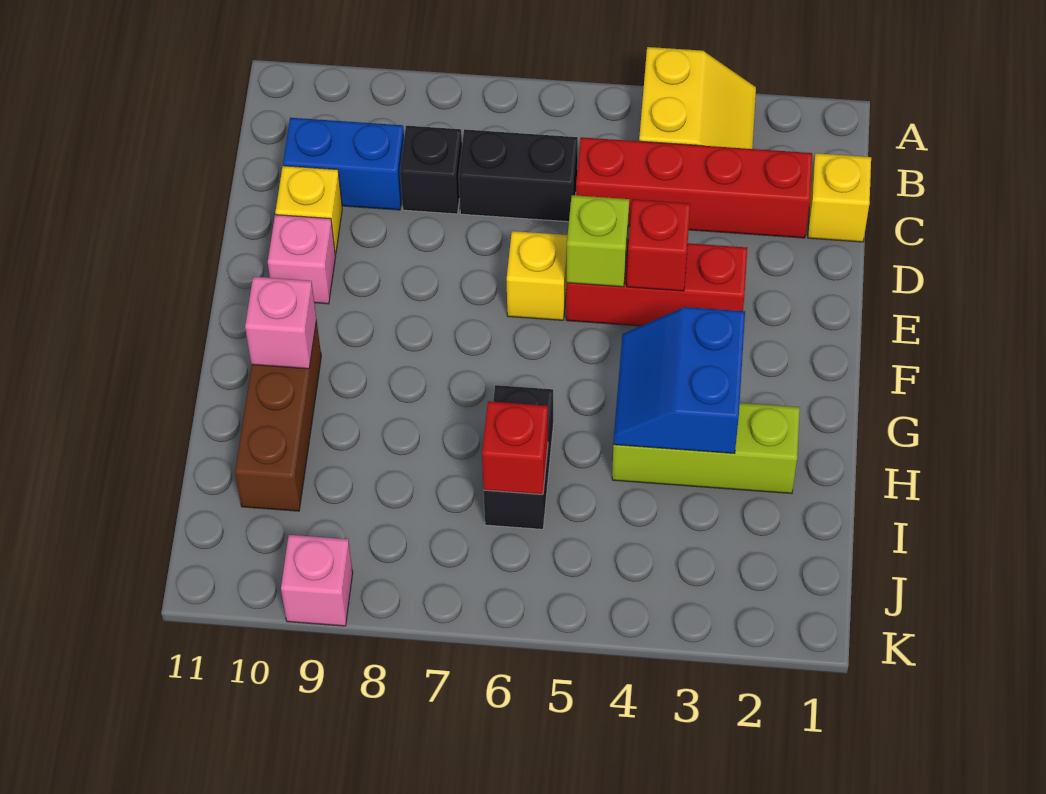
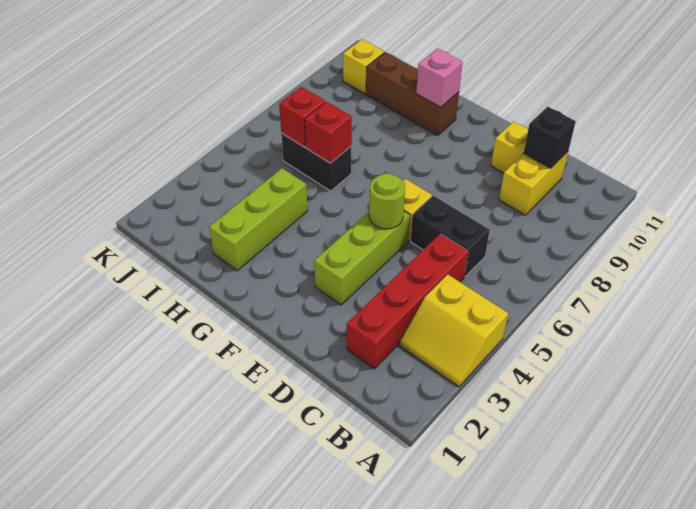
yellow 1x1 brick [808,153,871,242] -> yellow 1x1 brick moved to [343,39,384,94]
black 1x2 brick [459,129,578,222] -> black 1x2 brick turned to [411,196,490,276]
black 1x1 brick [400,126,462,214] -> black 1x1 brick moved to [524,107,576,168]
blue 1x2 brick [283,118,404,210] -> yellow 1x2 brick [499,152,568,215]
red 1x3 brick [566,239,747,326] -> lime 1x3 brick [314,211,410,305]
red 1x1 brick [627,199,690,291] -> red 1x1 brick moved to [305,102,352,163]
lime 1x1 brick [567,195,629,287] -> lime 1x1 round brick [369,173,405,229]
pink 1x1 brick [268,215,336,304] -> none
blue 2x2 slope [613,307,745,453] -> none
pink 1x1 brick [281,535,353,626] -> none

